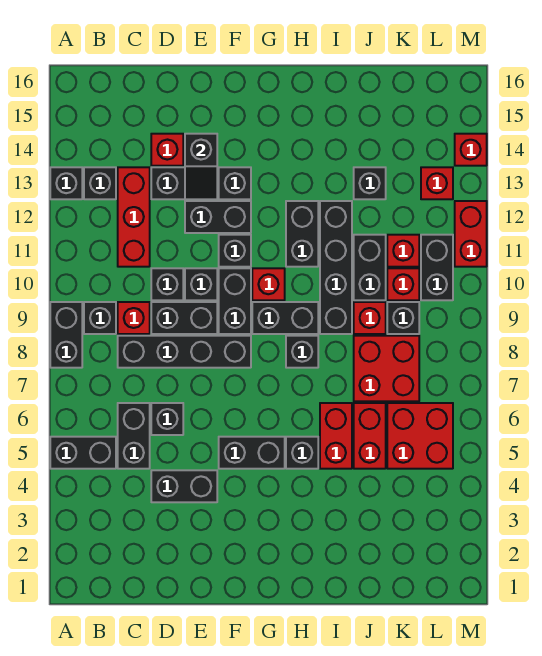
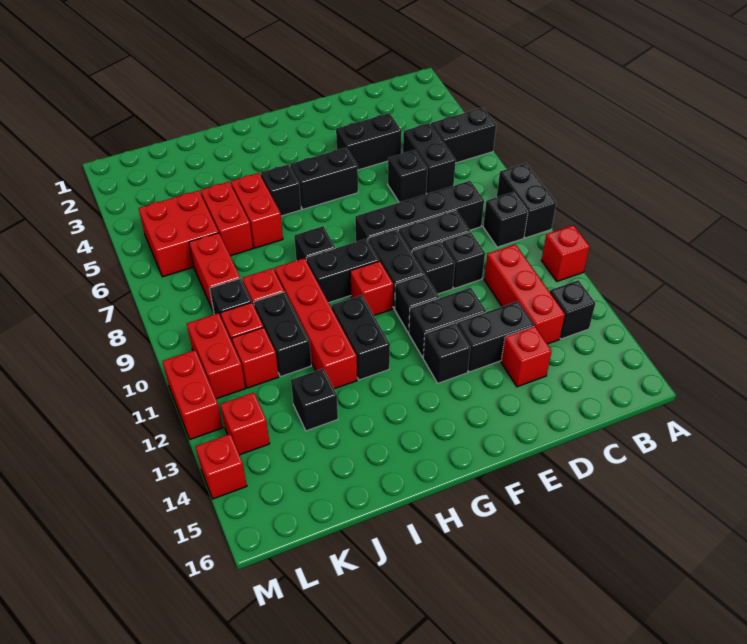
black 1x1 brick [50,167,82,199] -> none
red 1x1 brick [118,302,150,334] -> red 1x1 brick moved to [541,225,590,281]
black 1x2 slope [185,134,217,199] -> none
black 1x4 brick [320,201,352,334] -> red 1x4 brick [275,258,357,389]
red 2x2 brick [354,336,419,401] -> red 1x2 brick [189,233,240,312]
black 1x2 brick [421,235,453,300] -> red 1x2 brick [187,313,245,399]

